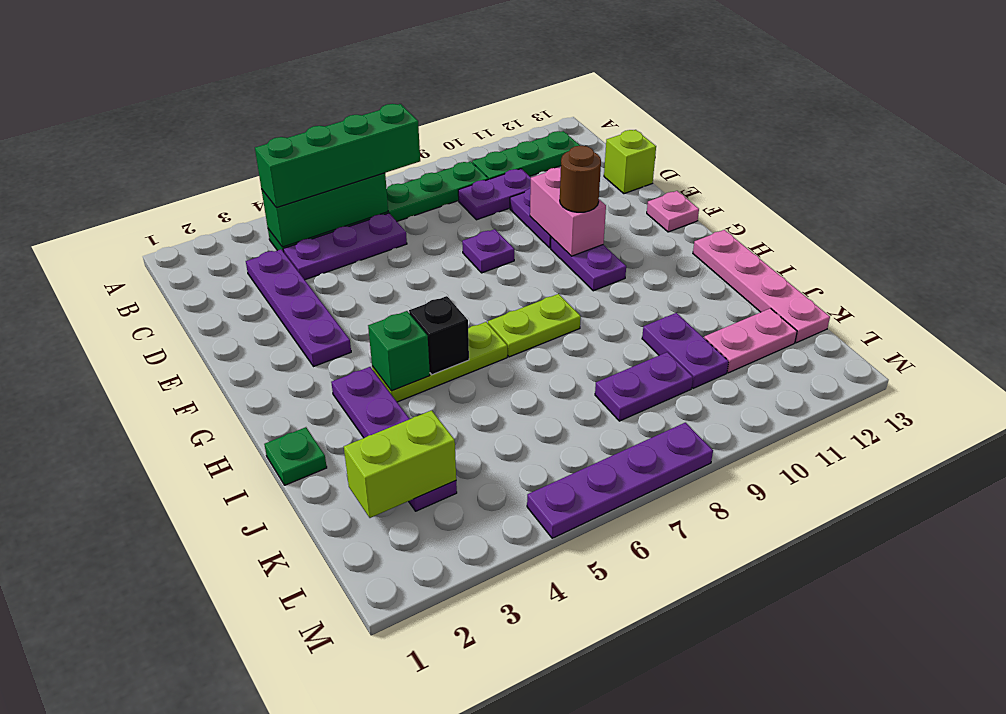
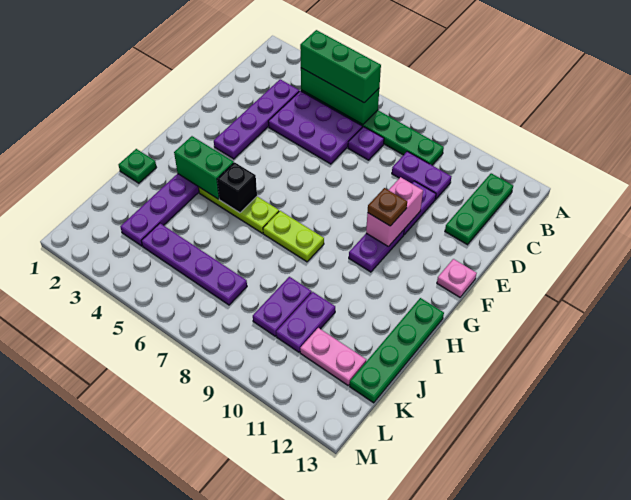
green 1x4 brick [255,104,420,208] -> green 1x3 brick [300,30,381,103]
green 1x3 plate [472,131,580,179] -> green 1x3 plate turned to [445,173,513,245]
purple 1x3 plate [283,213,407,280] -> purple 2x3 plate [268,91,362,164]
lime 1x1 brick [604,130,656,194] -> none
purple 1x1 plate [462,229,514,273] -> purple 1x1 plate moved to [348,127,384,160]
brown 1x1 round brick [560,146,601,212] -> brown 1x1 plate [368,188,407,226]
green 1x1 brick [368,311,430,391] -> green 1x2 brick [174,136,234,199]
pink 1x4 plate [693,230,830,343] -> green 1x4 plate [350,298,444,403]
lime 1x2 brick [344,410,456,518] -> none
purple 1x2 plate [595,352,693,421] -> purple 1x2 plate turned to [253,277,312,336]
purple 1x4 plate [527,423,713,538] -> purple 1x4 plate moved to [141,223,247,305]

